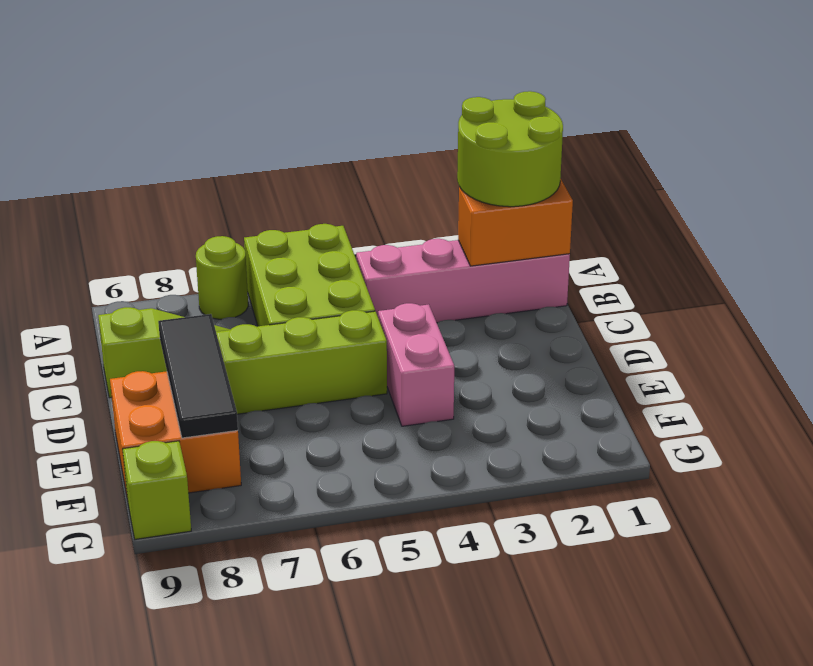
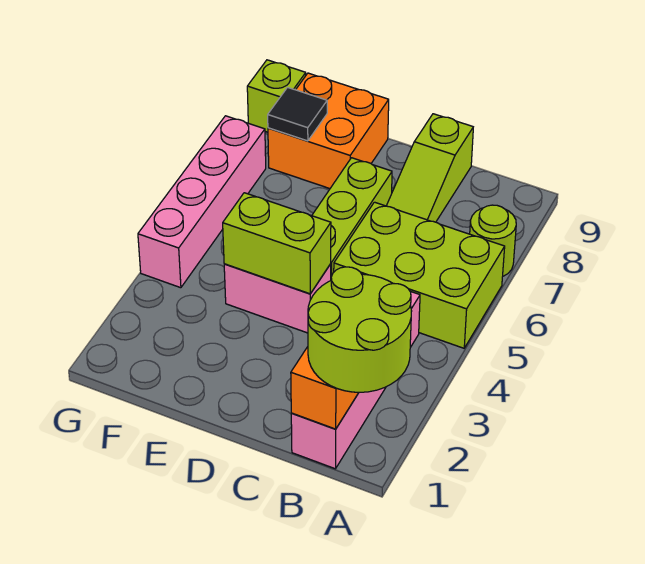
none -> lime 1x2 brick [223,193,331,294]
black 1x3 tile [158,314,238,438] -> black 1x1 tile [268,87,327,141]
none -> pink 1x4 brick [138,116,266,288]

